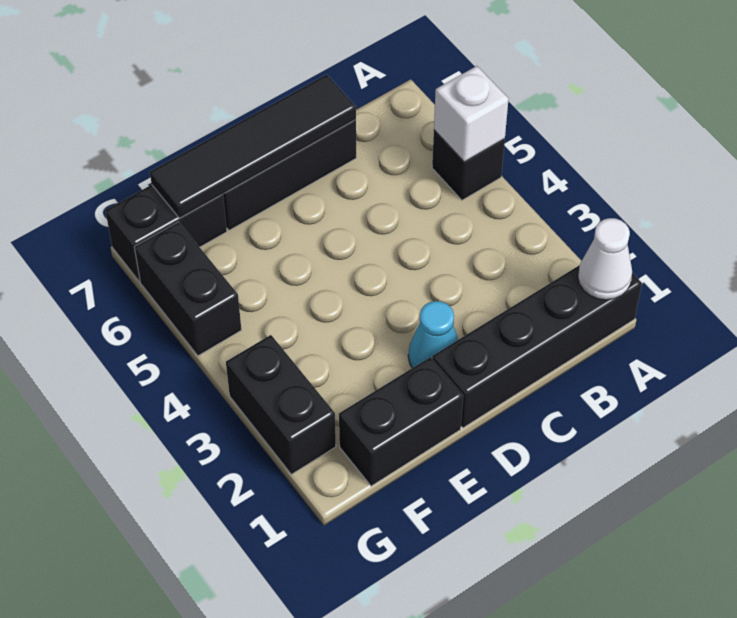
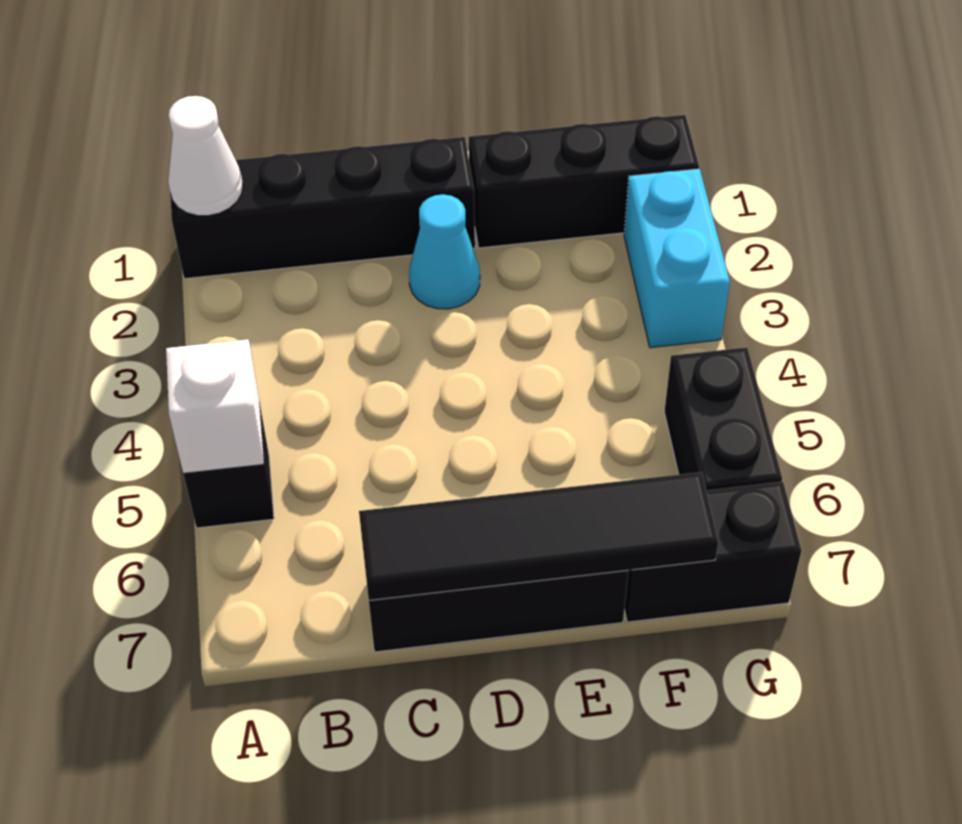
black 1x2 brick [339,357,463,486] -> black 1x3 brick [469,115,699,248]
black 1x2 brick [226,335,336,474] -> cyan 1x2 brick [624,169,730,348]

